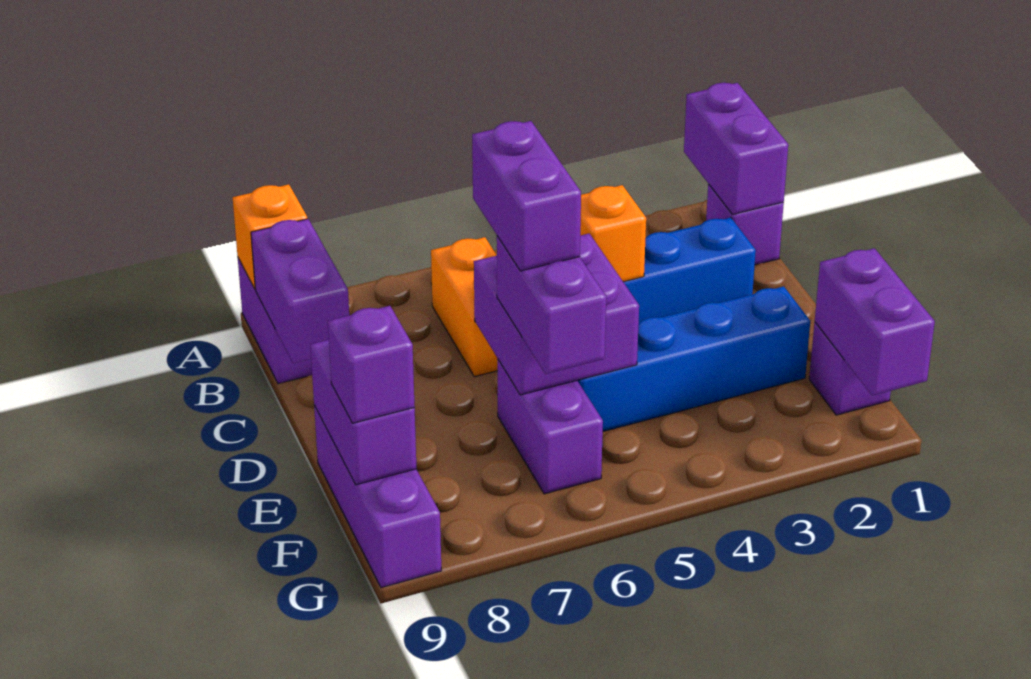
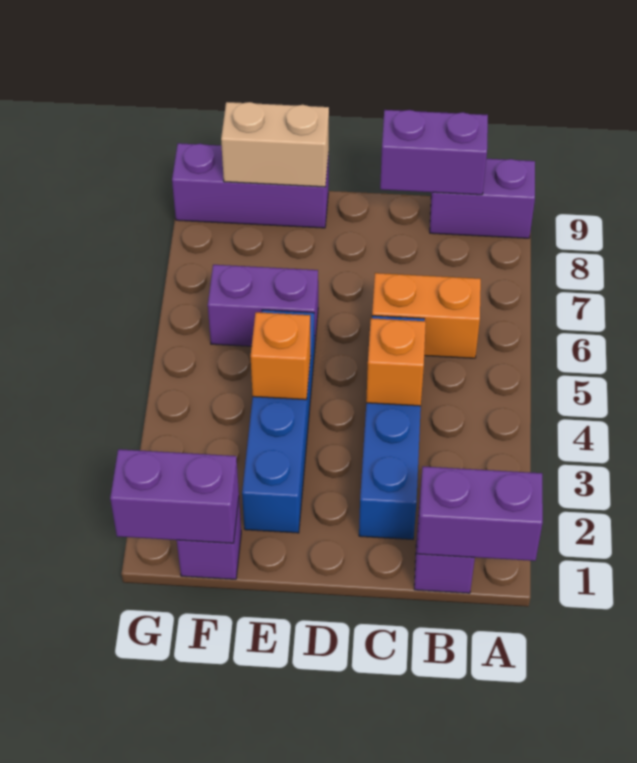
orange 1x1 brick [233,184,308,289] -> orange 1x1 brick moved to [250,312,310,400]
purple 2x2 brick [474,234,639,395] -> none
purple 1x2 brick [472,121,581,271] -> none
purple 1x2 brick [497,236,606,374] -> none
purple 1x2 brick [310,340,417,485] -> tan 1x2 brick [221,102,329,187]
purple 1x1 brick [328,306,415,423] -> none

